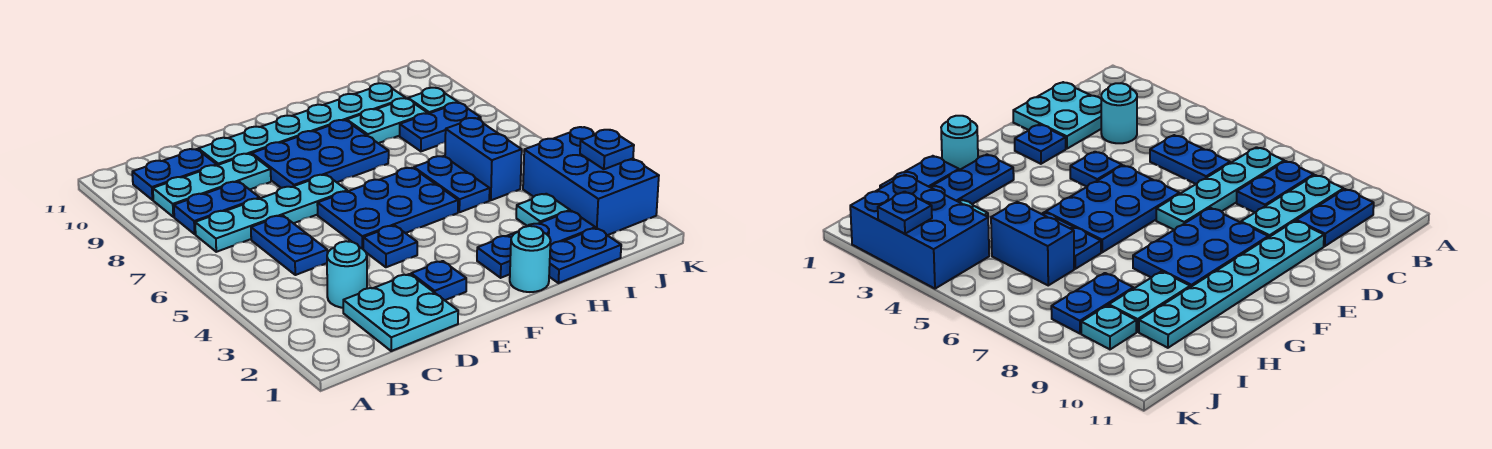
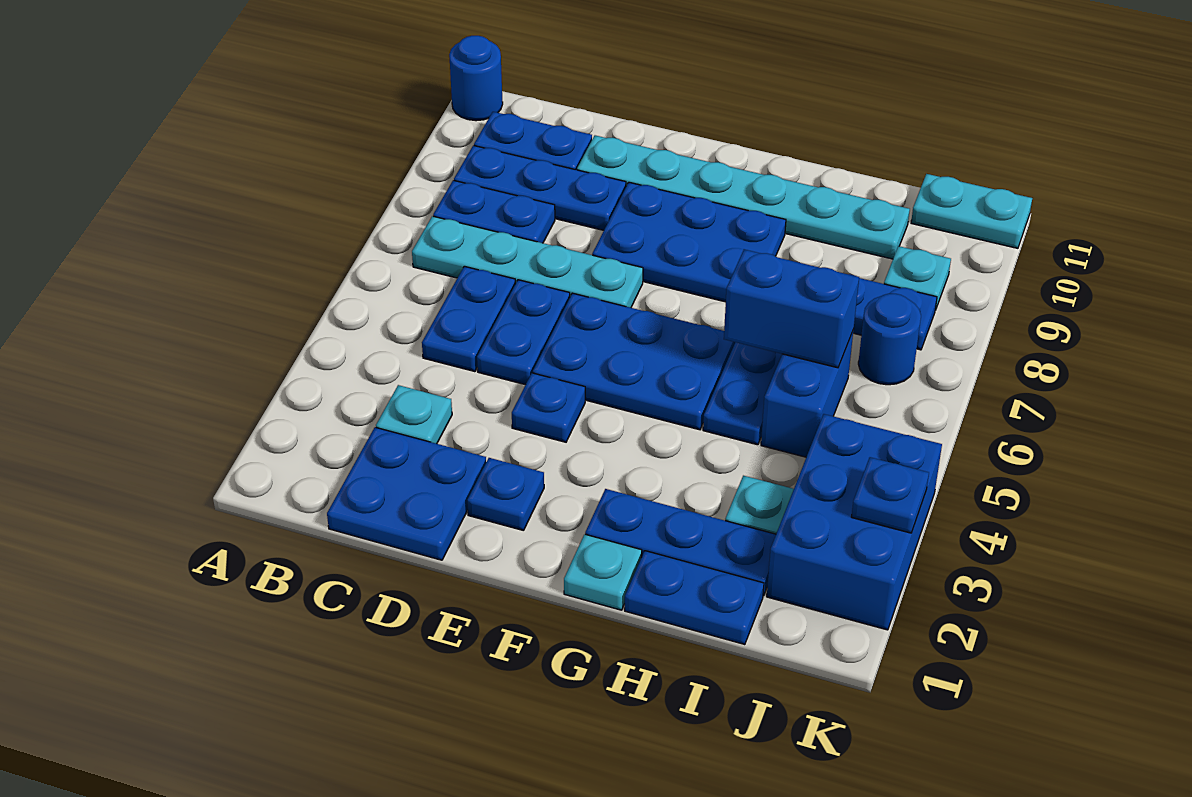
none -> blue 1x1 round brick [449,36,503,121]
cyan 1x3 plate [153,154,271,217] -> blue 1x3 plate [454,145,626,230]
cyan 2x2 plate [343,274,458,351] -> blue 2x2 plate [327,427,486,560]
cyan 1x1 round brick [327,241,367,308] -> cyan 1x1 plate [376,385,452,444]
none -> blue 1x2 plate [477,280,570,385]
cyan 1x1 round brick [510,226,551,292] -> cyan 1x1 plate [564,534,642,610]
none -> blue 1x2 brick [724,249,859,368]
cyan 1x2 plate [347,98,428,143] -> cyan 1x2 plate moved to [911,174,1032,248]
none -> blue 1x1 round brick [858,294,921,385]

